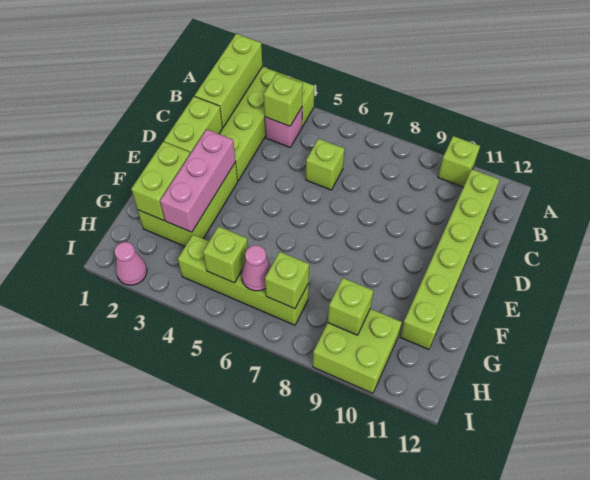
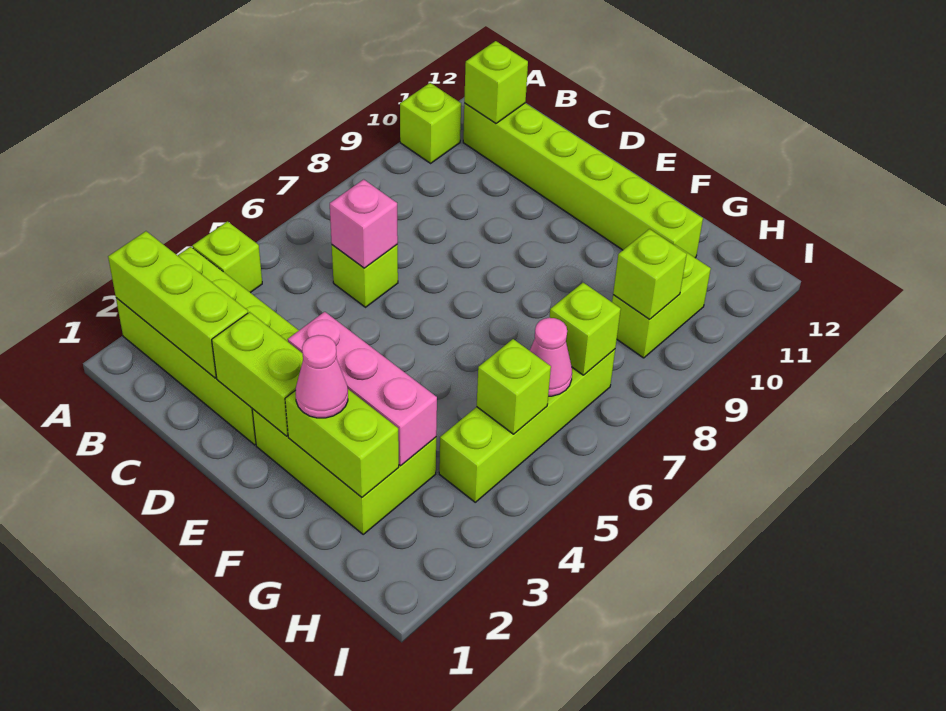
pink 1x1 brick [265,108,302,147] -> pink 1x1 brick moved to [330,179,398,268]
lime 1x1 brick [264,74,303,126] -> lime 1x1 brick moved to [464,41,528,123]
lime 2x2 brick [313,309,402,393] -> lime 1x2 brick [612,244,711,358]
pink 1x1 cone [115,242,147,285] -> pink 1x1 cone moved to [296,335,348,418]

